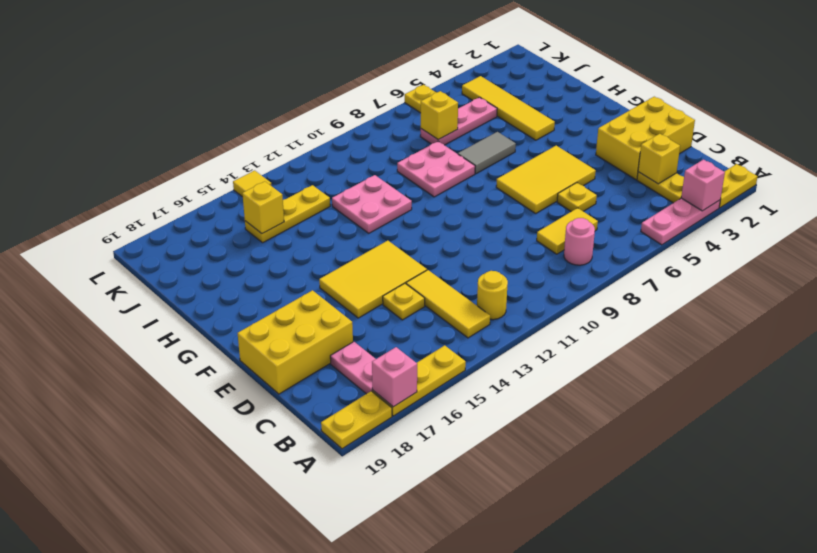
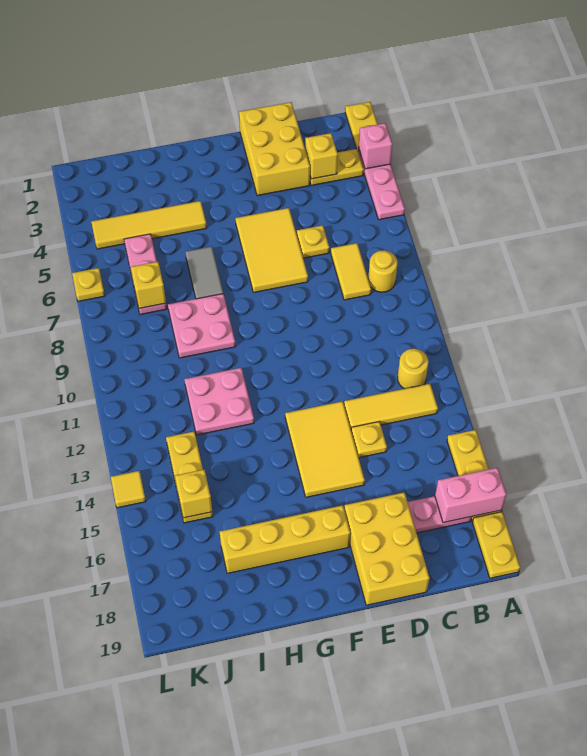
pink 1x1 brick [372,347,417,407] -> pink 1x2 brick [435,468,506,523]
pink 1x1 round brick [564,218,595,265] -> yellow 1x1 round brick [368,250,397,292]
none -> yellow 1x4 brick [220,505,350,573]

